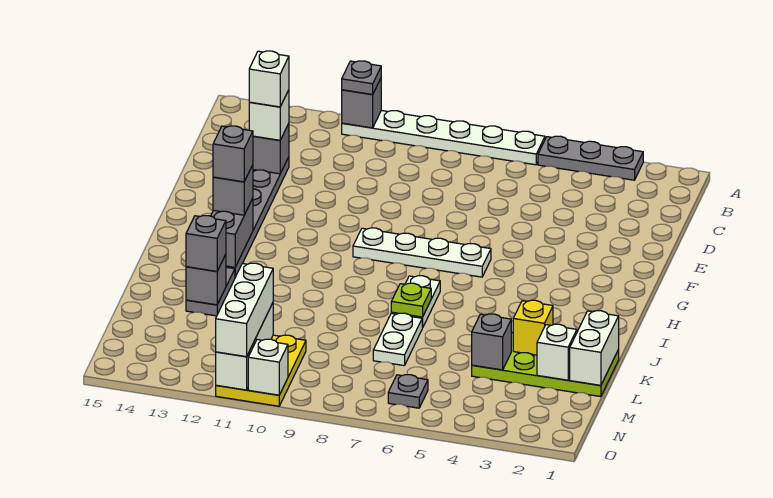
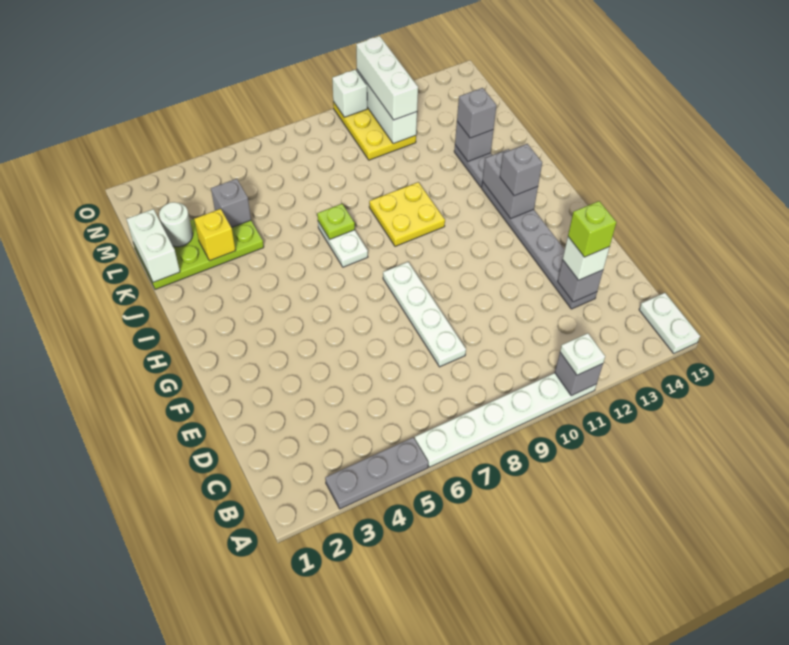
grey 1x1 plate [342,61,381,95] -> white 1x1 plate [560,333,605,375]
white 1x1 brick [249,51,289,107] -> lime 1x1 brick [568,201,616,257]
white 1x4 plate [353,228,491,277] -> white 1x4 plate turned to [383,262,466,367]
grey 1x1 brick [213,126,253,182] -> none
none -> yellow 2x2 plate [369,182,445,246]
white 1x2 plate [373,313,422,366] -> white 1x2 plate moved to [639,293,700,354]
white 1x1 brick [537,324,577,380] -> white 1x1 round brick [159,202,193,247]
grey 1x1 plate [388,375,428,408] -> none

